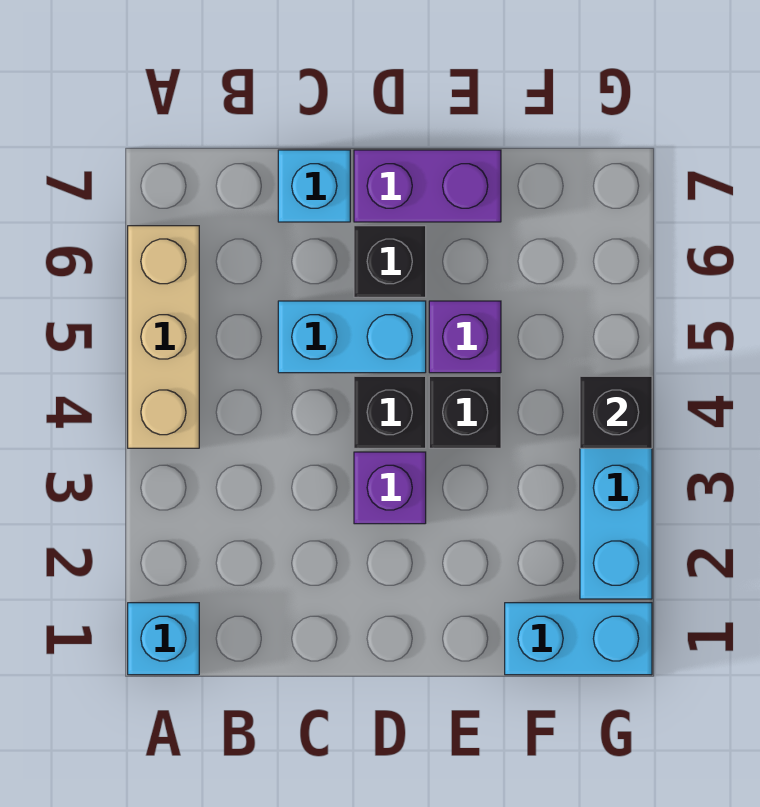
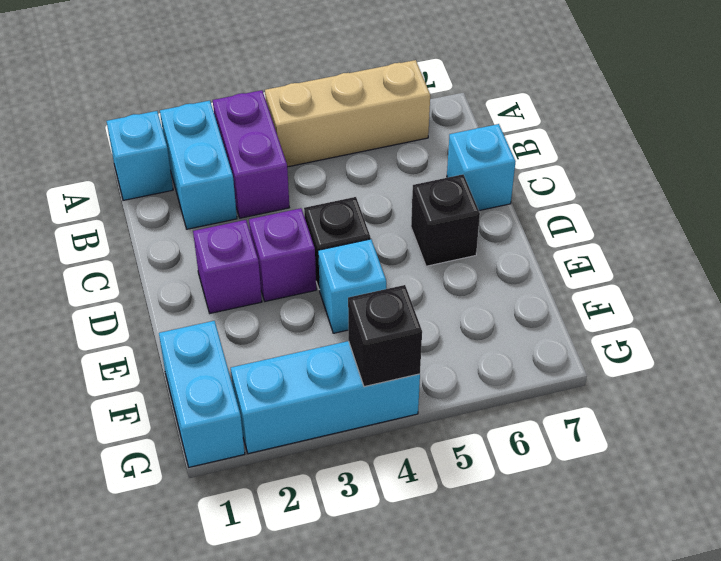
cyan 1x2 brick [278,301,426,373] -> cyan 1x2 brick moved to [160,101,237,229]
purple 1x2 brick [354,150,501,222] -> purple 1x2 brick moved to [213,90,289,218]
black 1x1 brick [429,376,501,448] -> cyan 1x1 brick [318,239,386,333]
purple 1x1 brick [429,301,501,373] -> purple 1x1 brick moved to [193,220,262,313]

